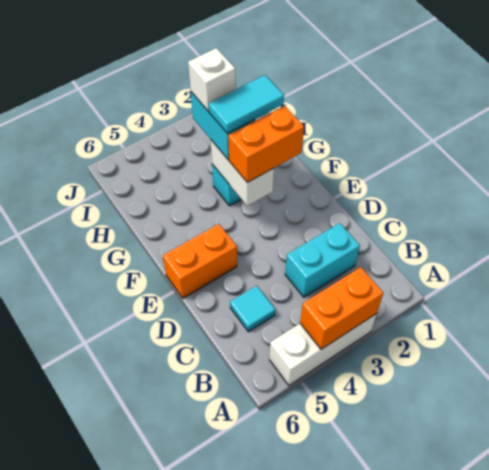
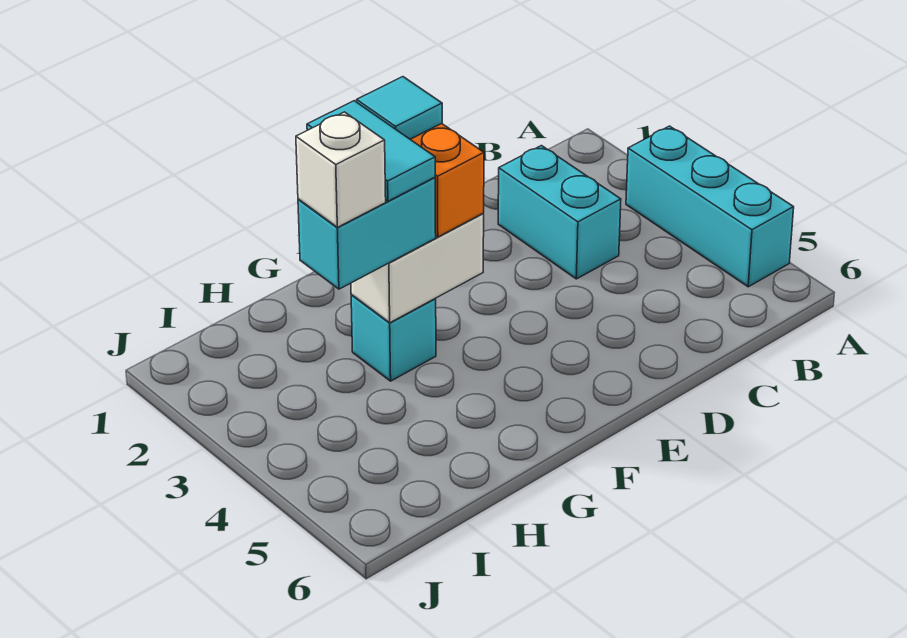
white 1x3 brick [269,314,377,385] -> cyan 1x3 brick [626,126,794,287]
orange 1x2 brick [300,267,383,349] -> none
cyan 1x1 tile [230,286,275,332] -> cyan 1x1 tile moved to [357,77,442,139]
orange 1x2 brick [163,224,237,298] -> none

